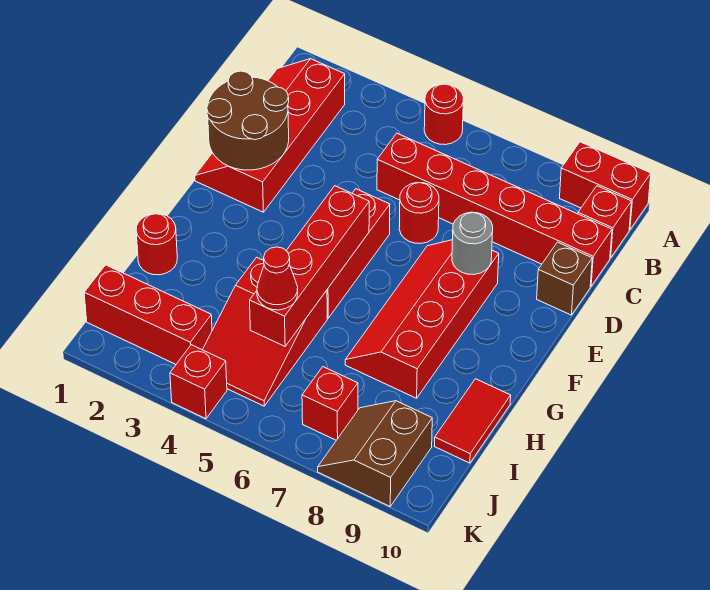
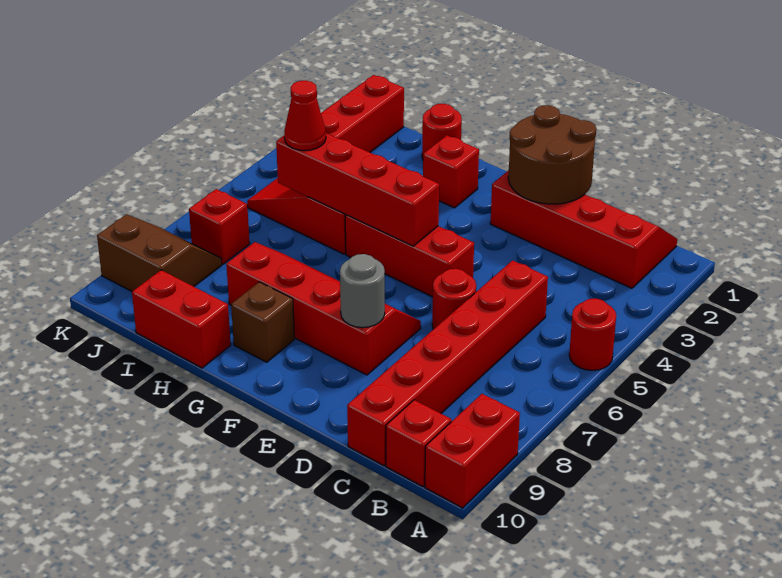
brown 1x1 brick [537,242,592,315] -> brown 1x1 brick moved to [231,282,294,362]
red 1x2 tile [435,379,511,463] -> red 1x2 brick [132,270,231,368]
red 1x1 brick [170,345,227,419] -> red 1x1 brick moved to [423,135,479,208]

